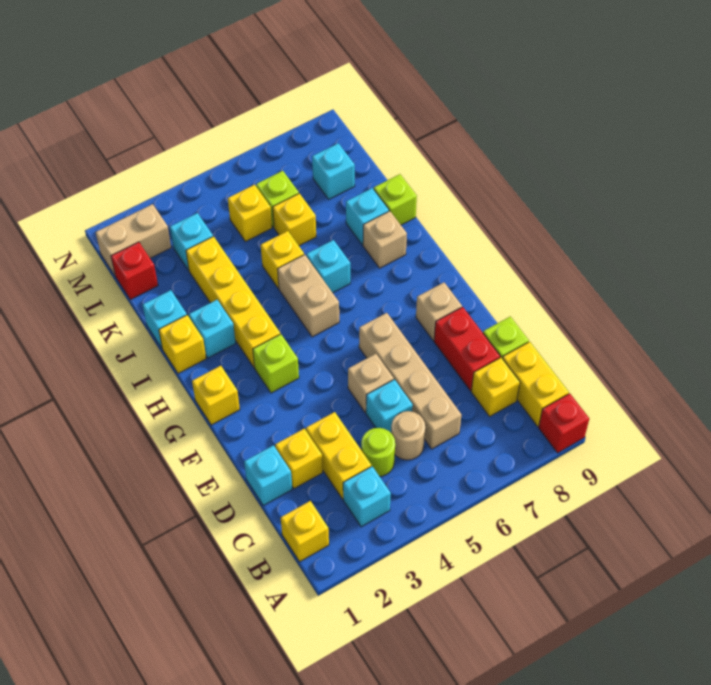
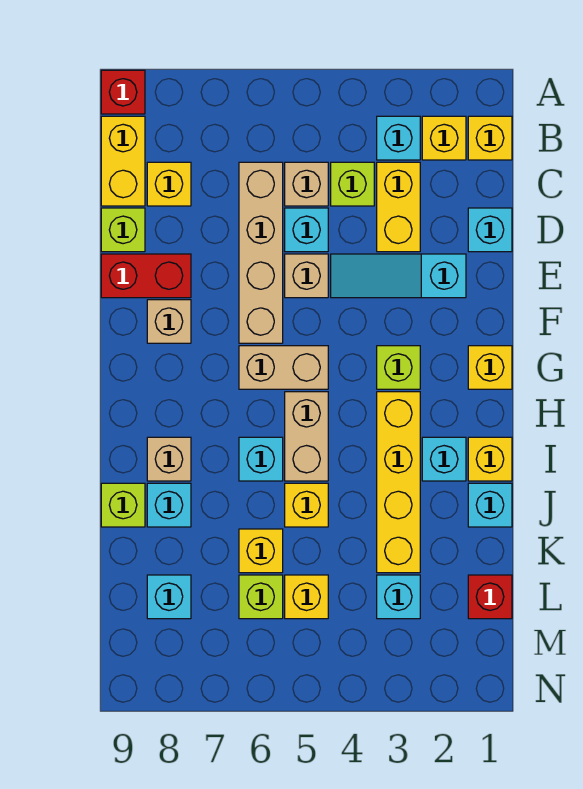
lime 1x1 round brick [361,428,395,476] -> lime 1x1 brick [331,162,374,206]
tan 1x1 round brick [391,411,425,460] -> tan 1x1 brick [285,162,328,206]
yellow 1x1 brick [275,428,323,488] -> yellow 1x1 brick moved to [422,116,466,160]
red 1x2 brick [434,307,500,391] -> red 1x2 brick turned to [101,254,191,298]
none -> cyan 1x3 slope [331,254,466,298]
tan 1x2 brick [96,204,171,275] -> tan 1x2 brick moved to [239,346,328,389]

